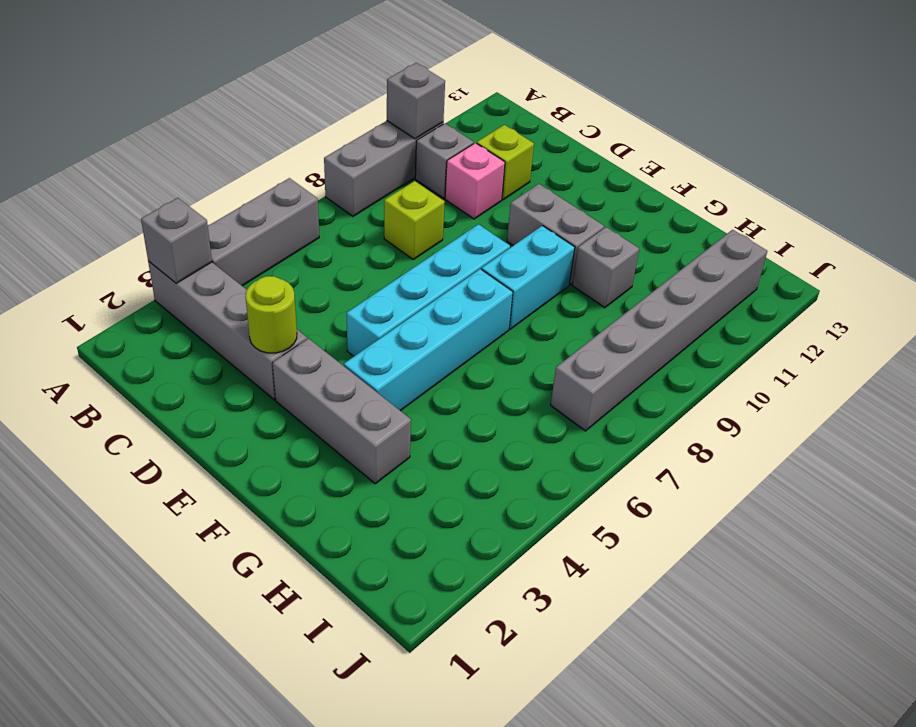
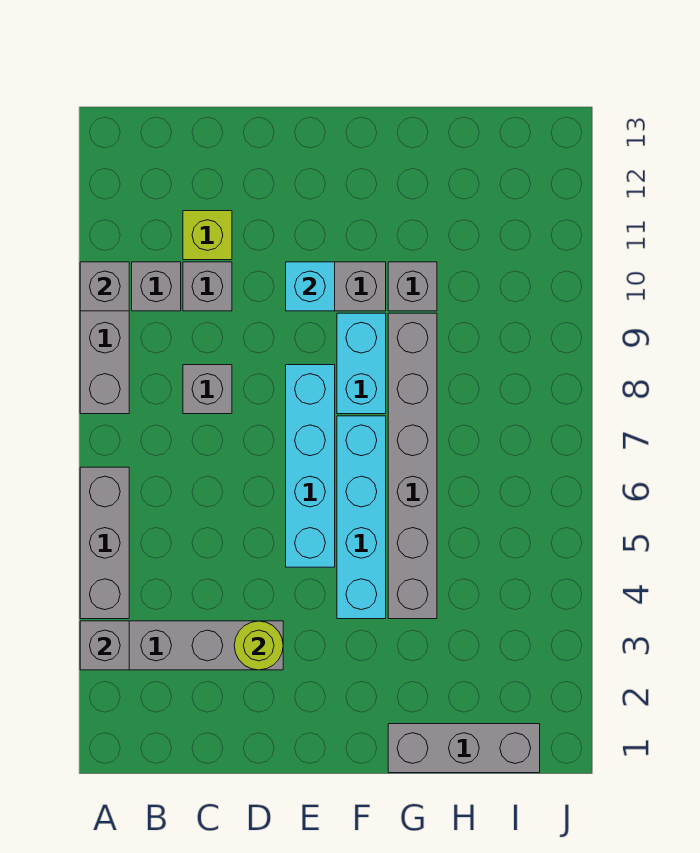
lime 1x1 brick [384,181,445,259] -> grey 1x1 brick [183,365,232,414]
pink 1x1 brick [445,143,505,219] -> grey 1x1 brick [183,262,232,311]
grey 1x3 brick [273,338,411,484] -> grey 1x3 brick moved to [388,724,540,773]
none -> cyan 1x1 brick [286,262,335,311]
grey 1x6 brick [551,230,767,431] -> grey 1x6 brick moved to [388,313,437,619]

